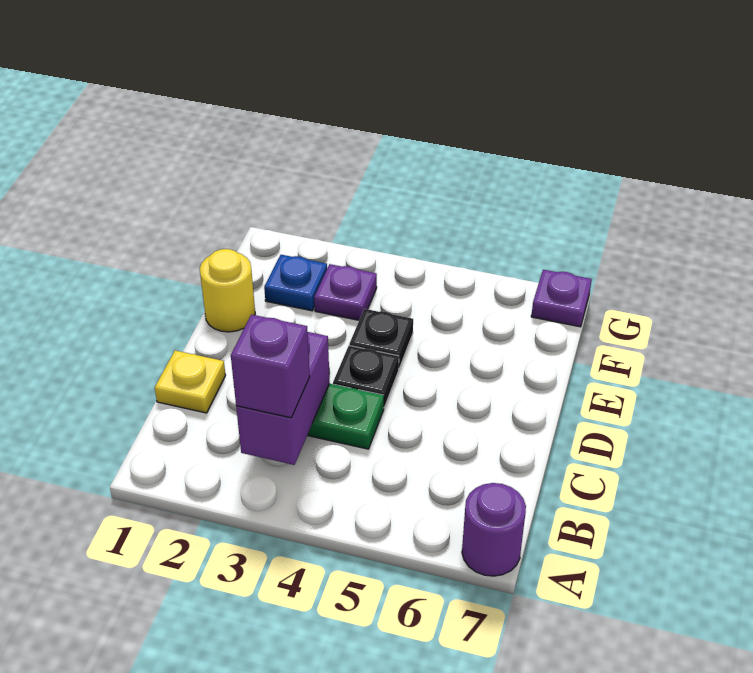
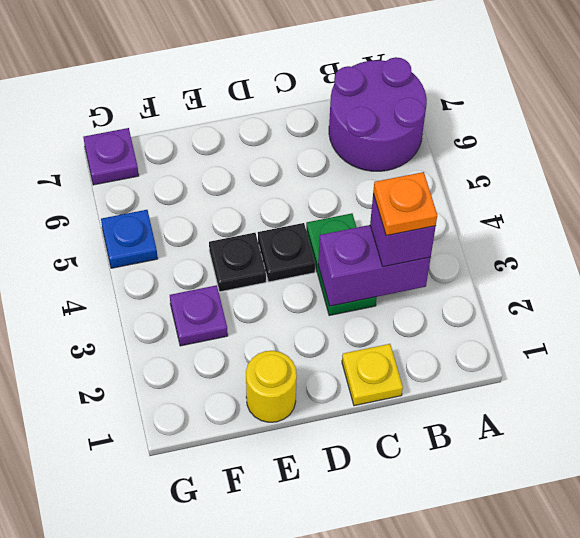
purple 1x1 round brick [462,483,526,576] -> purple 2x2 round brick [329,57,427,171]
none -> orange 1x1 plate [373,172,437,236]
blue 1x1 plate [264,255,327,311] -> blue 1x1 plate moved to [101,210,158,268]

